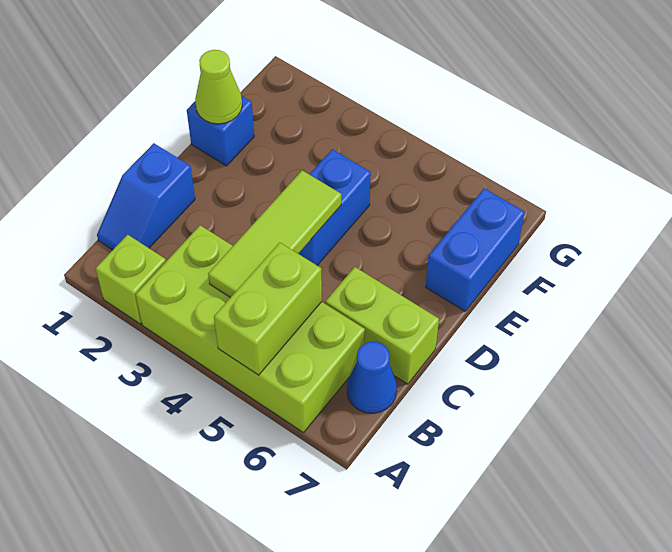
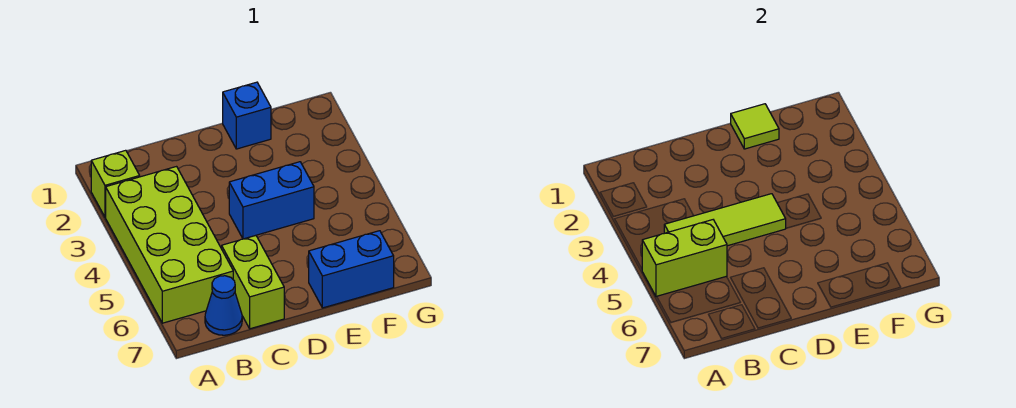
blue 1x2 slope [97,143,195,250] -> none
lime 1x1 cone [195,50,242,124] -> lime 1x1 tile [731,104,779,149]

